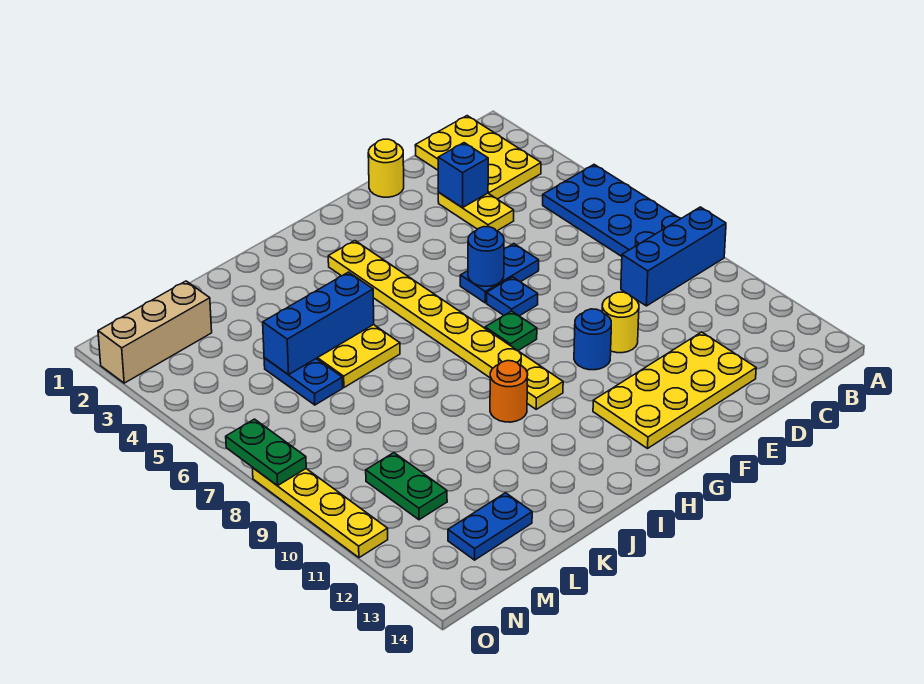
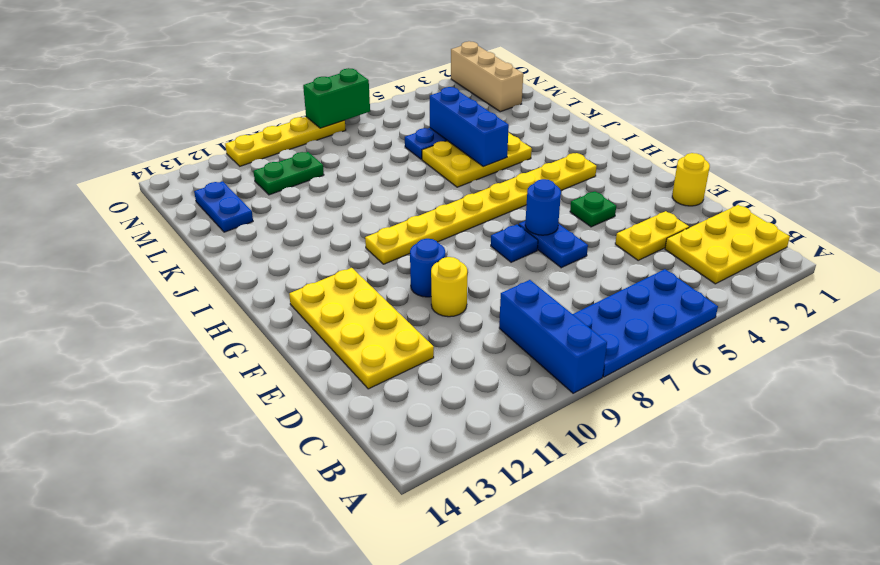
blue 1x1 brick [438,143,488,208] -> none
green 1x1 plate [485,311,537,351] -> green 1x1 plate moved to [570,191,616,227]
orange 1x1 round brick [490,361,528,422] -> none
green 1x2 plate [226,419,306,485] -> green 1x2 brick [303,68,370,128]

